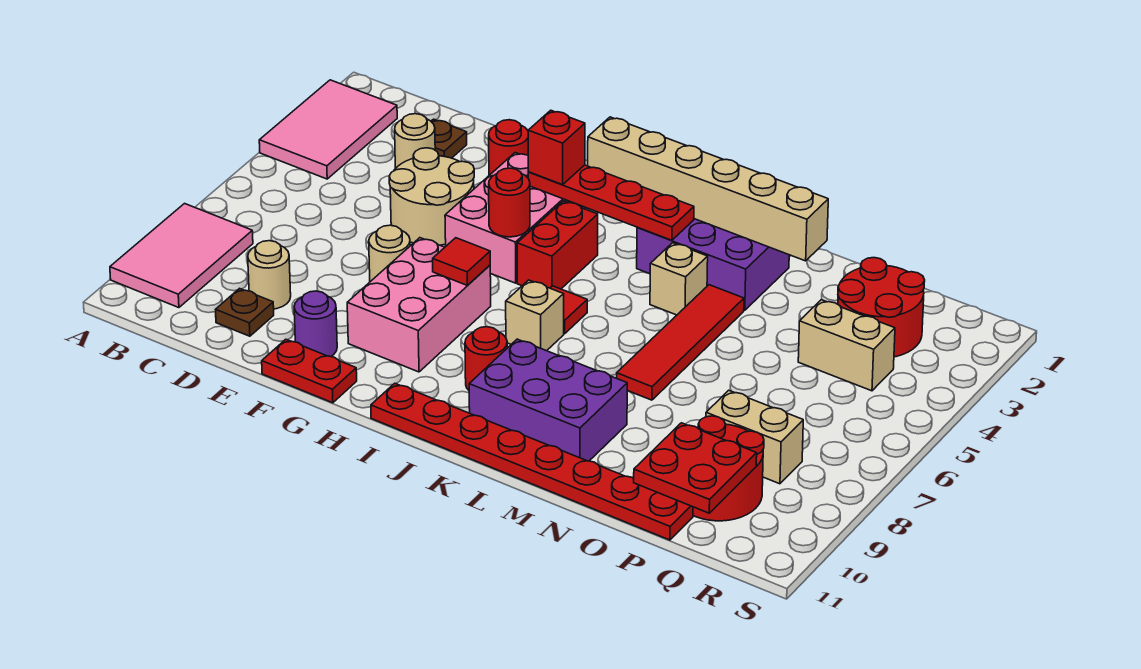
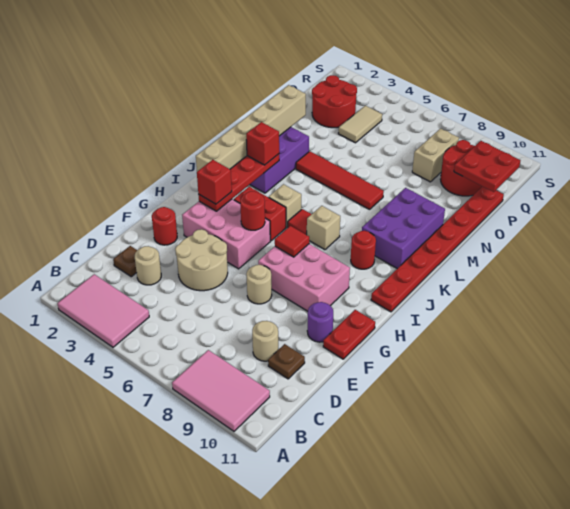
none -> red 1x1 brick [246,122,279,165]
tan 1x1 brick [650,243,708,315] -> tan 1x1 brick moved to [269,184,301,227]
tan 1x2 brick [798,300,895,391] -> tan 1x2 tile [338,106,382,143]

